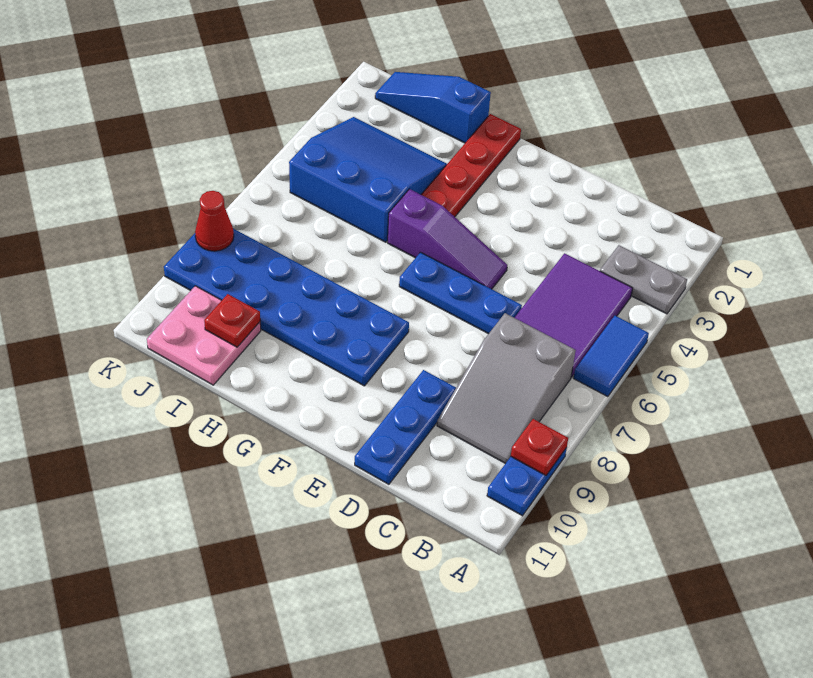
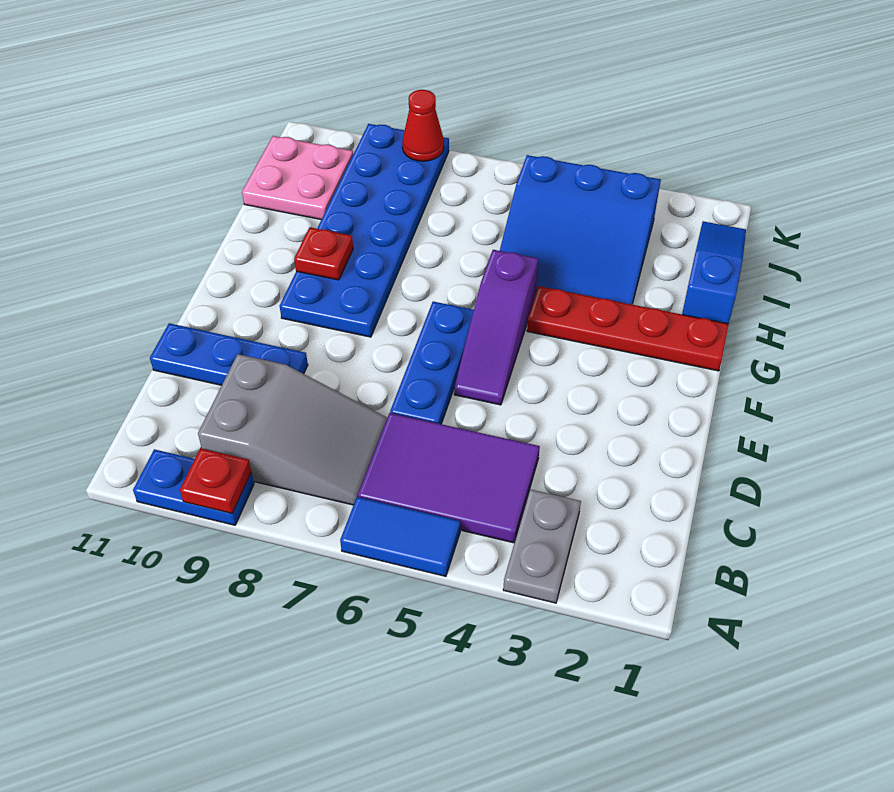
grey 2x3 slope [437,313,576,463] -> grey 2x3 slope turned to [198,354,387,505]
blue 3x3 slope [289,117,447,242] -> blue 3x3 slope turned to [500,155,661,304]
red 1x1 plate [204,294,260,347] -> red 1x1 plate moved to [294,227,353,280]

